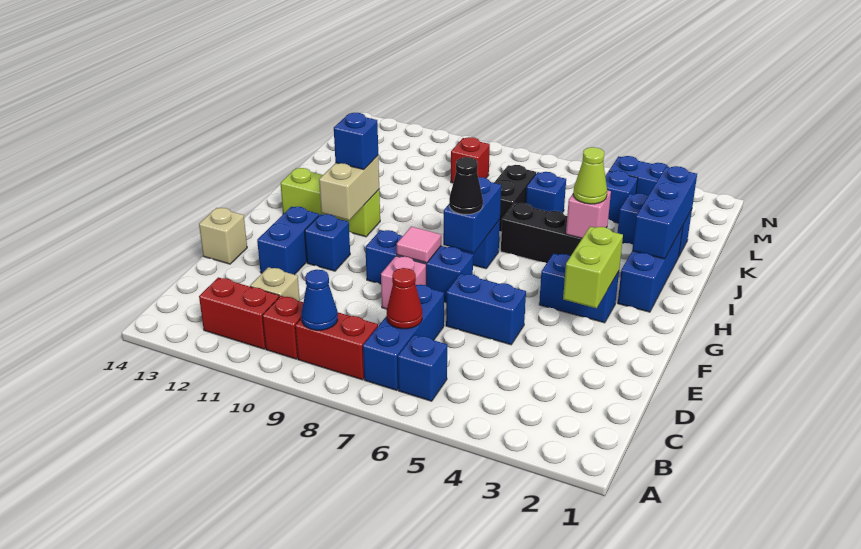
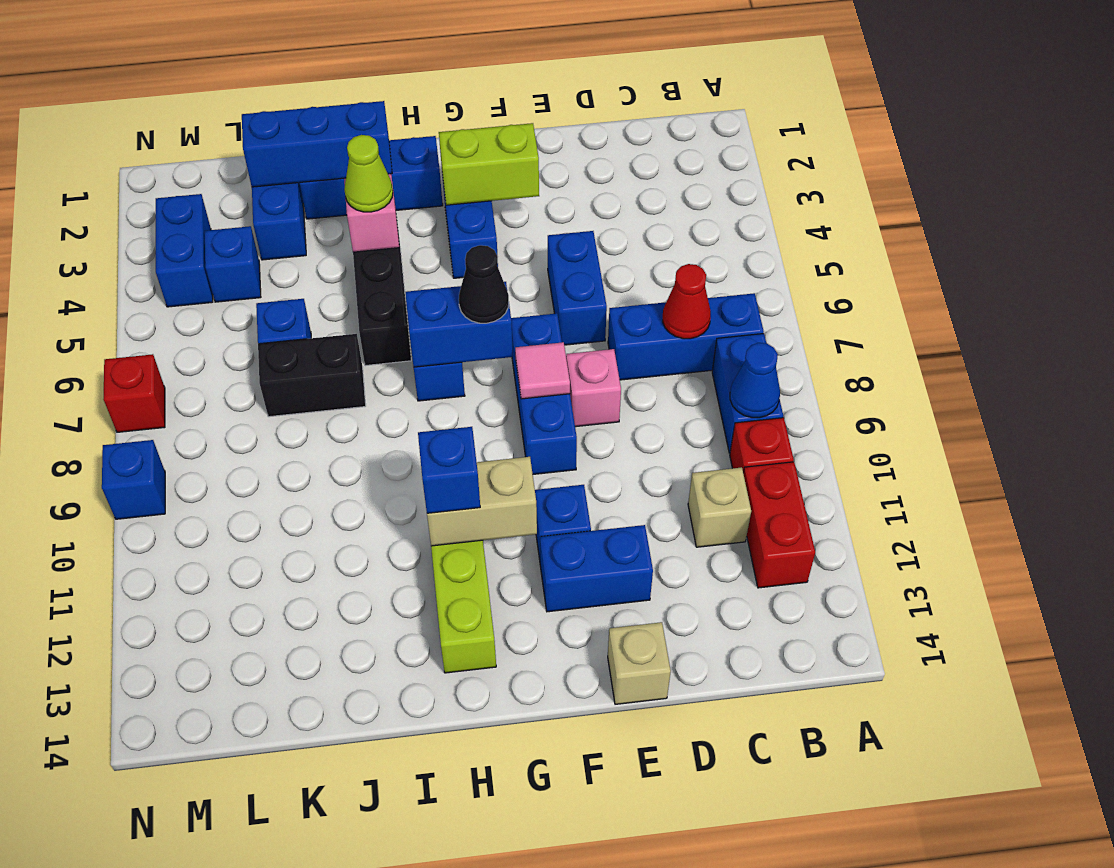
blue 1x1 brick [398,335,447,401] -> blue 1x1 brick moved to [102,440,165,519]
red 1x2 brick [295,312,378,380] -> blue 1x2 brick [712,334,783,453]
red 1x1 brick [451,137,490,183] -> red 1x1 brick moved to [104,354,165,432]

